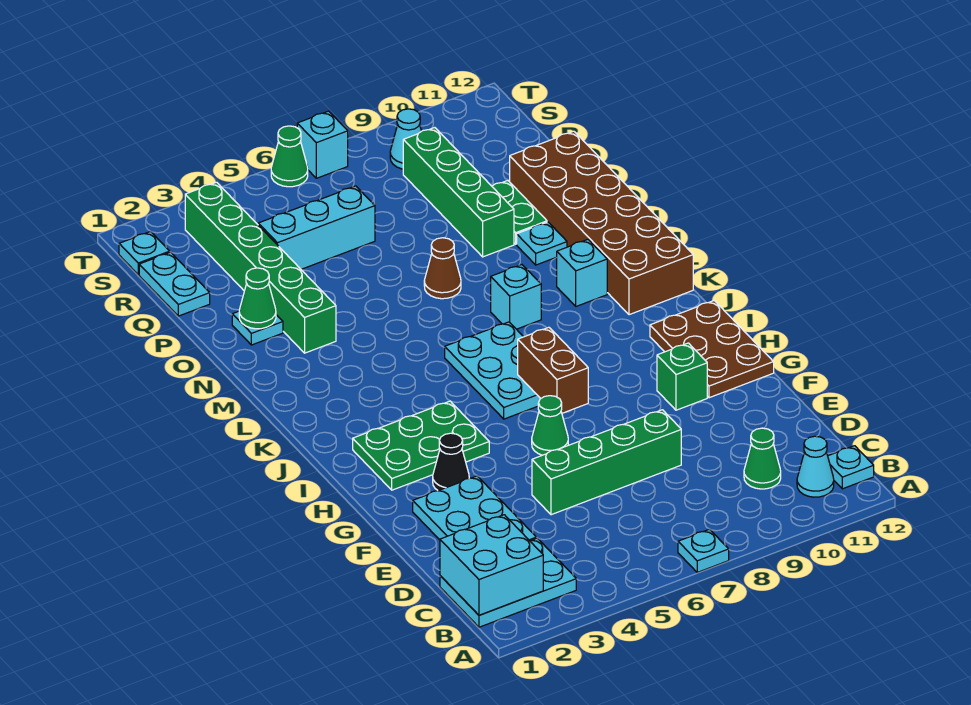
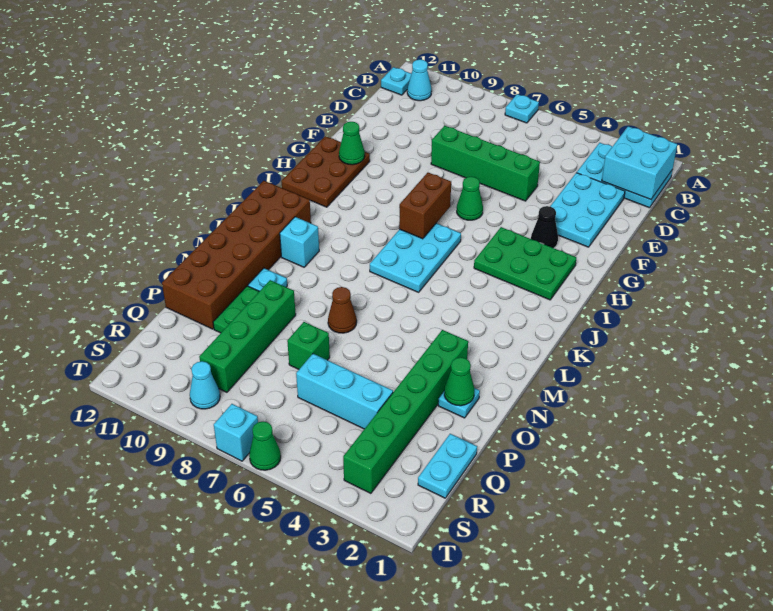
green 1x1 cone [744,428,781,489] -> green 1x1 cone moved to [339,122,365,165]
green 1x1 brick [657,343,707,410] -> green 1x1 brick moved to [287,322,330,369]
cyan 1x1 brick [491,265,541,329] -> none
cyan 1x1 plate [119,231,170,275] -> none

